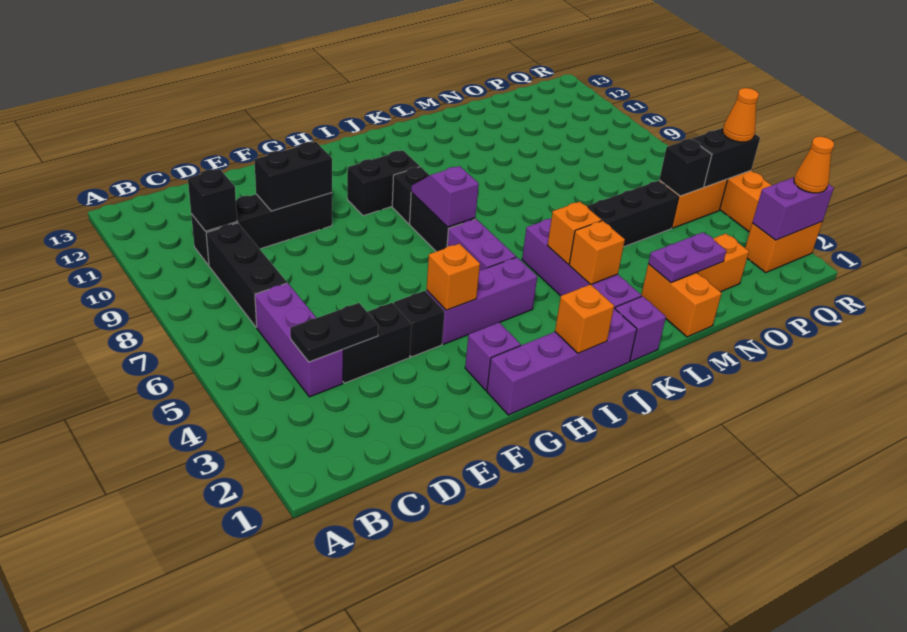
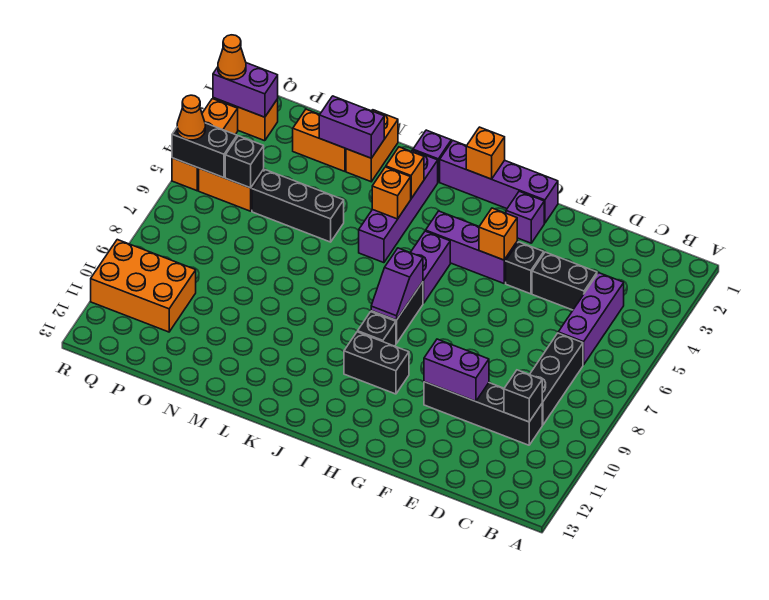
black 1x2 plate [290,303,378,362] -> none
black 1x2 brick [254,142,332,211] -> purple 1x2 brick [424,339,489,401]
purple 1x2 plate [648,232,726,283] -> purple 1x2 brick [319,96,384,158]
none -> orange 2x3 brick [91,240,196,332]

